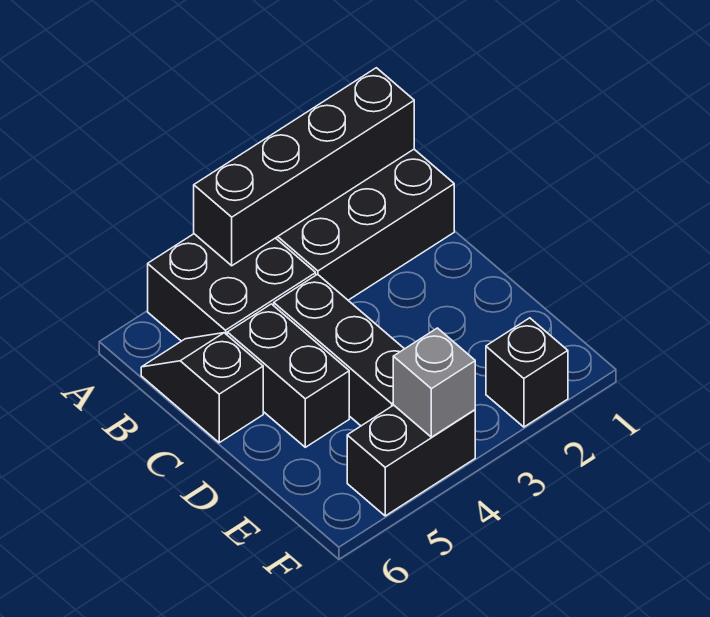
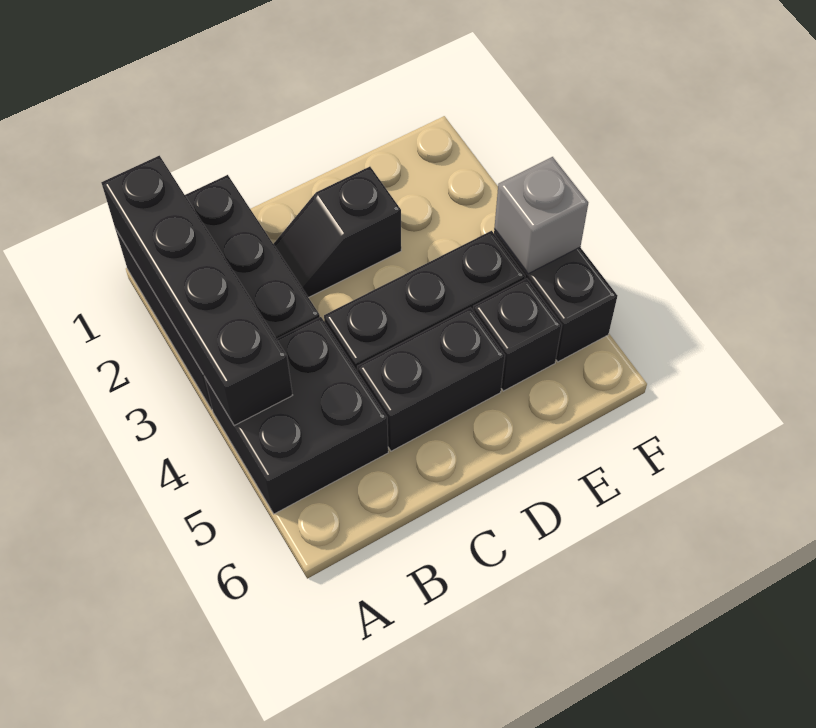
black 1x2 slope [141,333,263,443] -> black 1x2 slope moved to [274,167,401,297]
black 1x1 brick [486,318,568,427] -> black 1x1 brick moved to [473,278,562,391]

